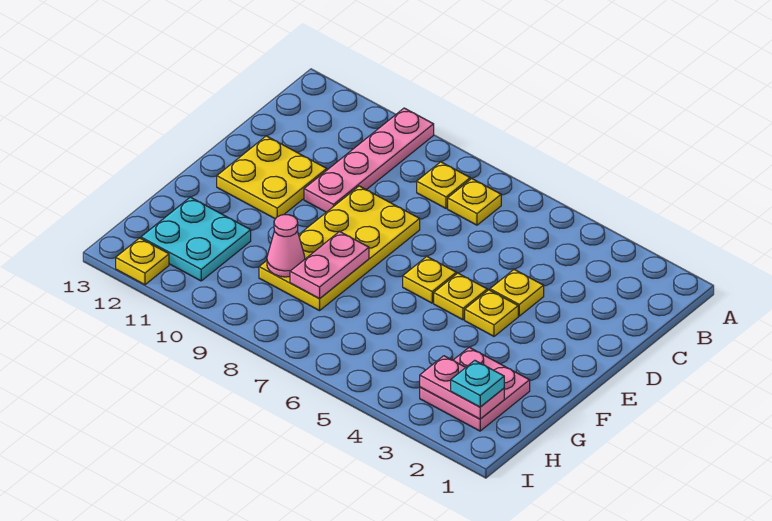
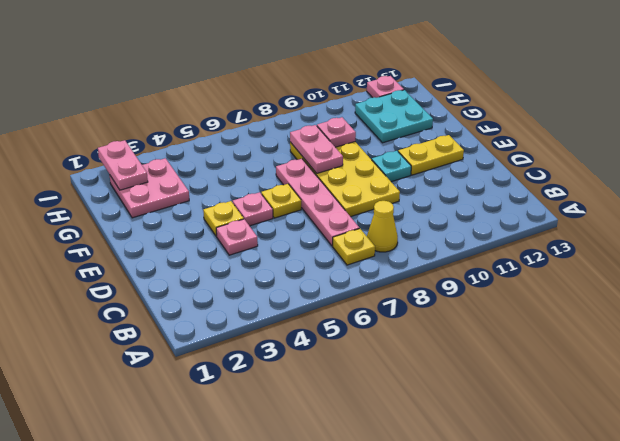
pink 1x4 plate [304,108,434,212] -> pink 1x4 plate moved to [276,159,359,246]
yellow 1x1 plate [417,162,470,208] -> yellow 1x1 cone [367,201,398,252]
yellow 1x1 plate [490,270,544,316] -> pink 1x1 plate [216,219,258,255]
yellow 2x2 plate [217,136,327,219] -> yellow 1x2 plate [398,135,464,175]
yellow 1x1 plate [434,273,487,320] -> pink 1x1 plate [233,192,273,226]
pink 1x1 cone [267,215,305,277] -> pink 1x1 plate [317,117,356,147]
pink 1x2 plate [420,356,504,419] -> pink 1x2 plate turned to [98,140,148,190]
cyan 1x1 plate [451,360,504,407] -> cyan 1x1 plate moved to [372,151,411,182]
yellow 1x1 plate [116,238,169,285] -> pink 1x1 plate [367,76,404,98]

